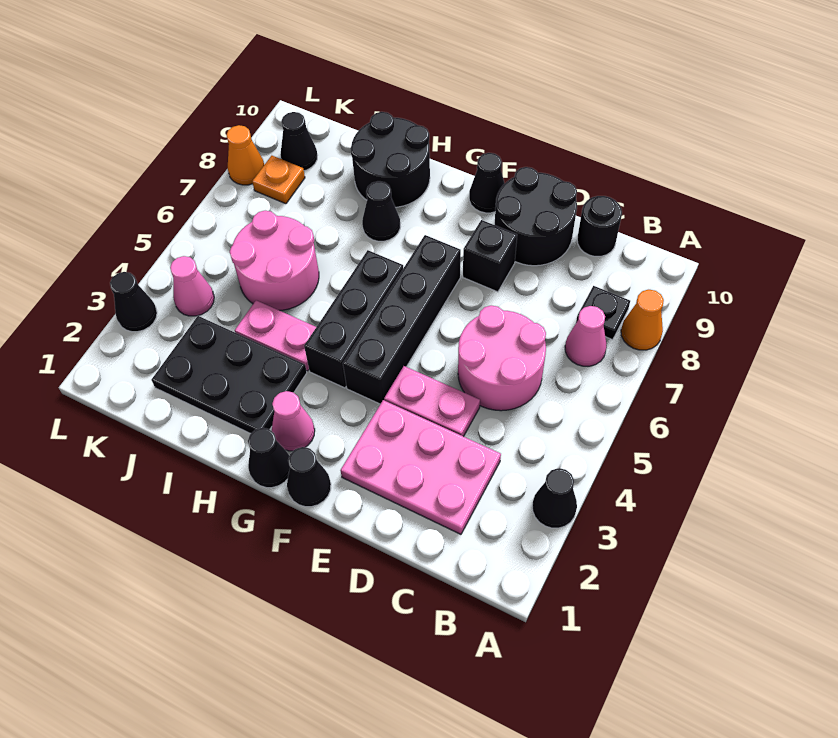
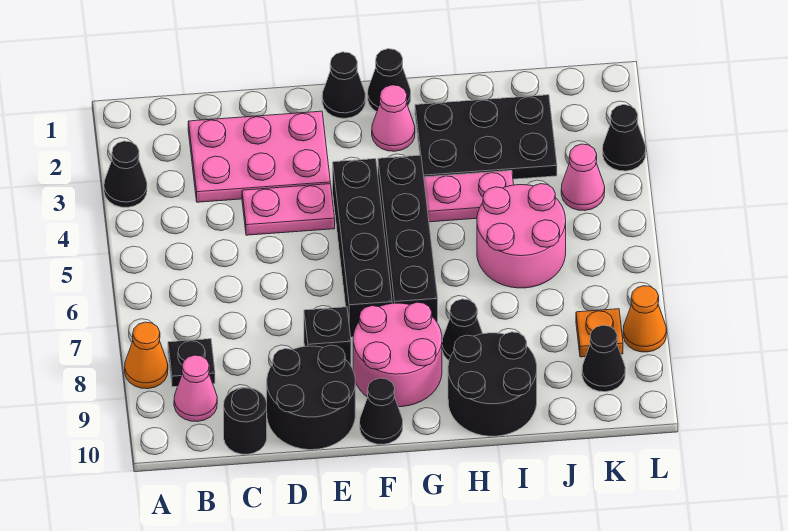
pink 1x1 cone [565,306,607,366] -> pink 1x1 cone moved to [174,355,217,422]
pink 2x2 round brick [458,305,546,411] -> pink 2x2 round brick moved to [353,302,442,407]
black 1x3 brick [304,250,403,388] -> black 1x4 brick [378,155,438,323]

